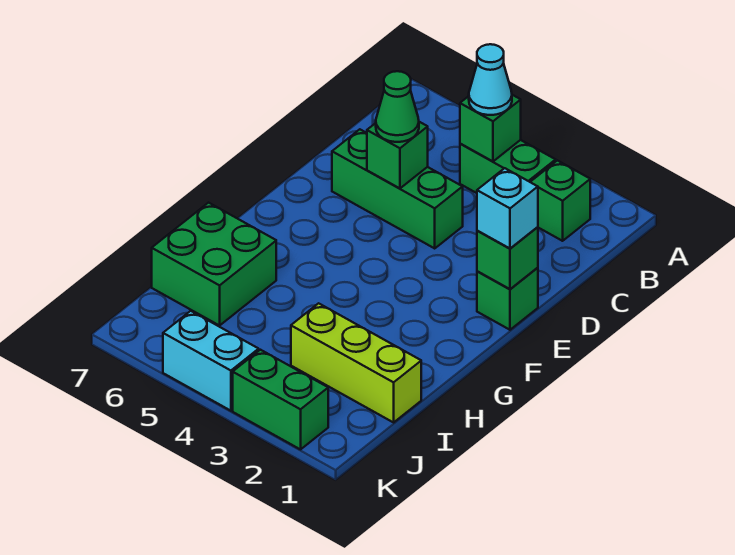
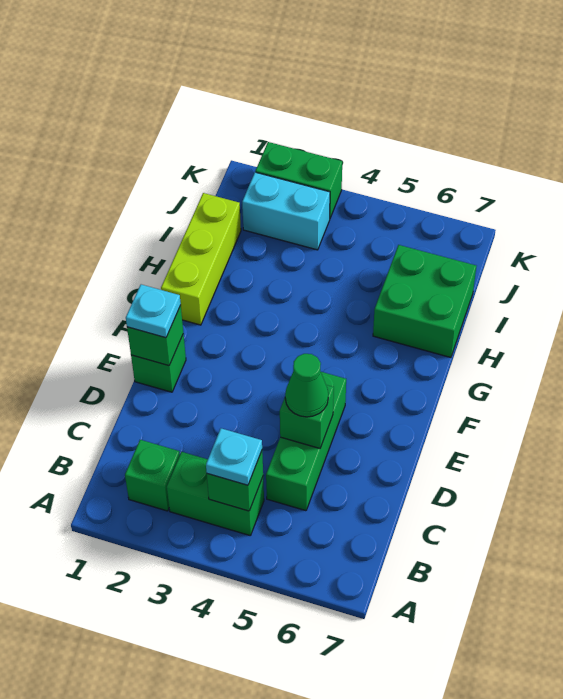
cyan 1x1 cone [469,44,512,115] -> cyan 1x1 plate [206,428,262,485]
green 1x3 brick [332,129,463,248] -> green 1x3 brick turned to [266,372,346,511]
cyan 1x1 brick [477,168,538,249] -> cyan 1x1 plate [126,284,181,338]
lime 1x3 brick [291,303,421,422] -> lime 1x3 brick turned to [161,193,241,325]
cyan 1x2 brick [163,311,259,411] -> cyan 1x2 brick moved to [242,172,330,250]

